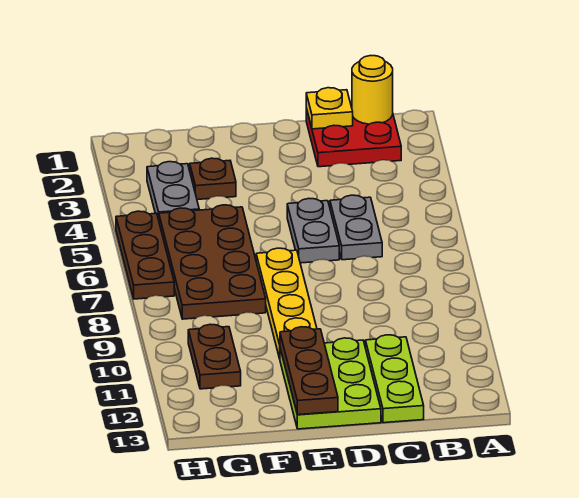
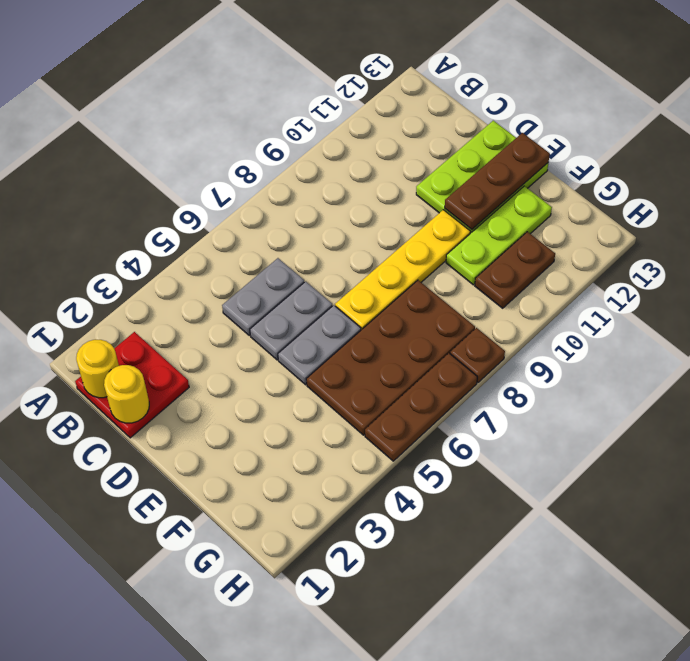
yellow 1x1 plate [306,88,353,129] -> yellow 1x1 round brick [104,365,149,423]
lime 1x3 plate [365,335,424,423] -> lime 1x3 plate moved to [446,186,552,285]
brown 1x1 plate [190,158,236,200] -> brown 1x1 plate moved to [450,328,505,382]
grey 1x2 plate [147,162,199,220] -> grey 1x2 plate moved to [278,305,361,385]

